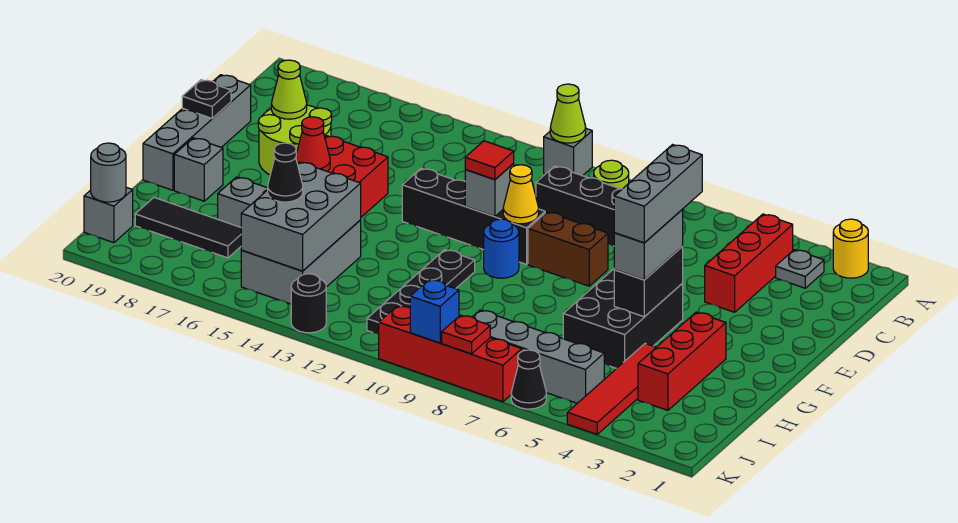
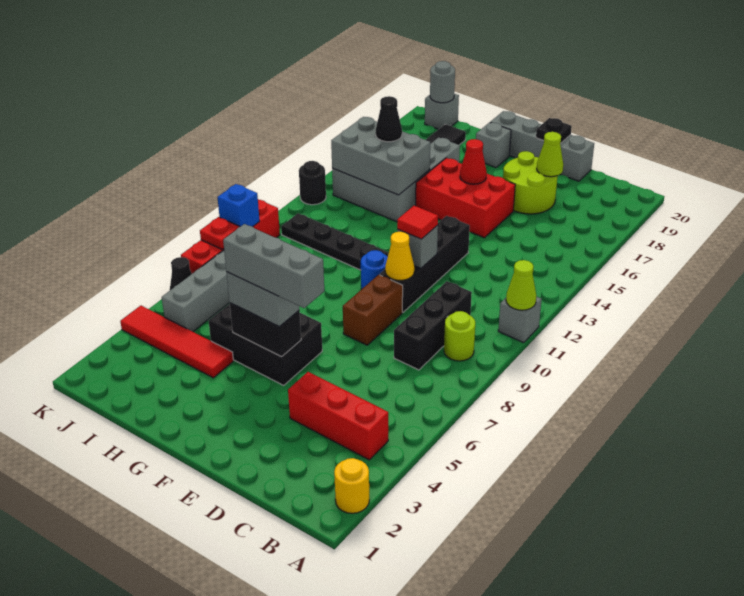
grey 1x1 plate [776,250,824,288] -> none
red 1x3 brick [638,312,726,410] -> none

